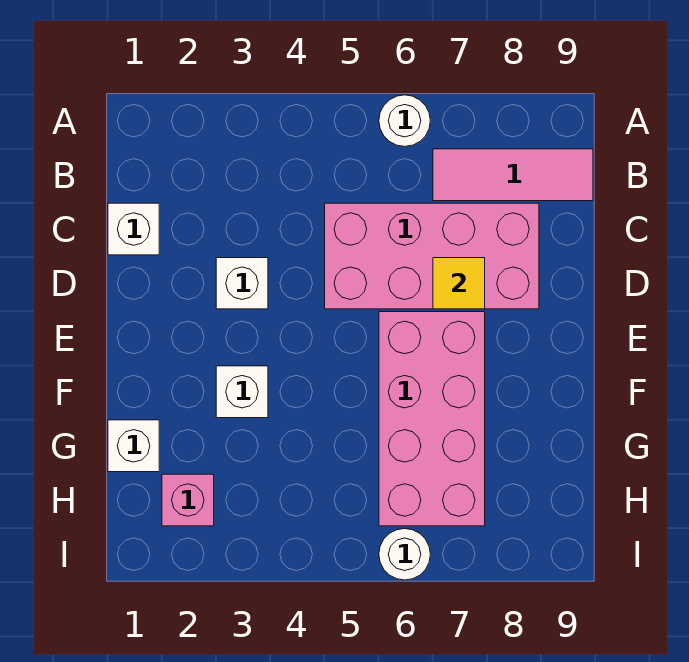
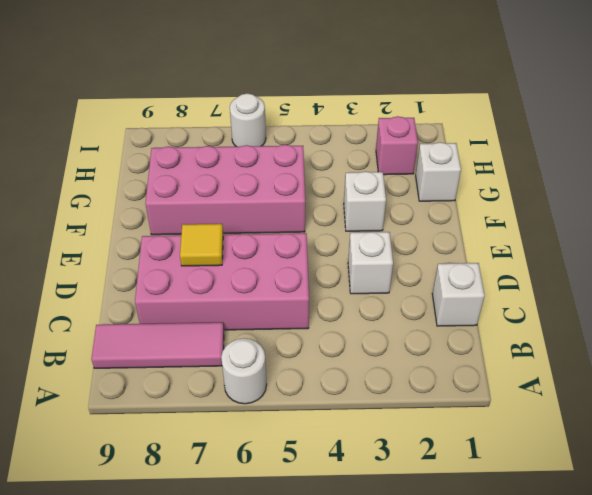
pink 2x4 brick [379,312,485,526] -> pink 2x4 brick turned to [145,145,305,235]

